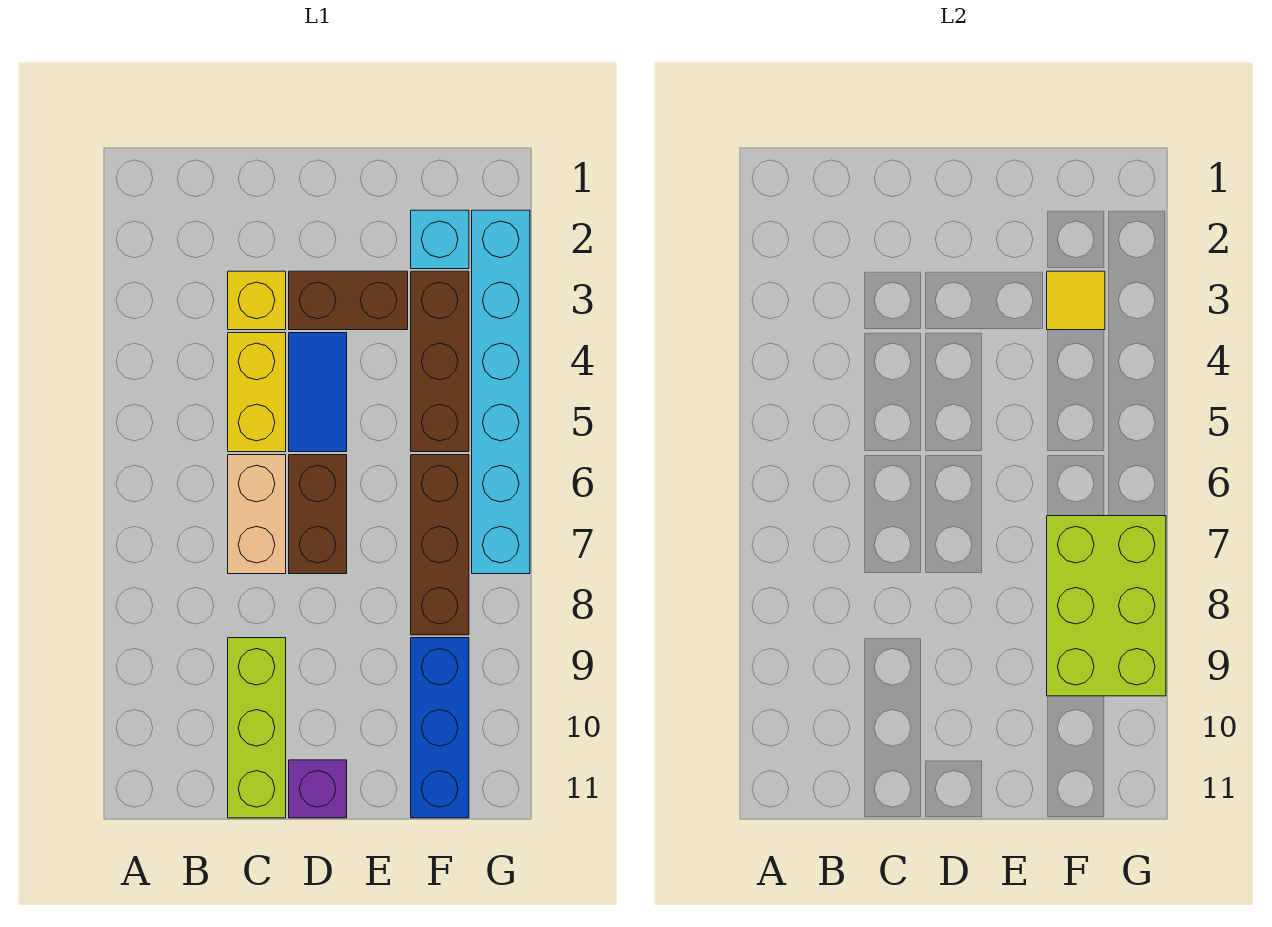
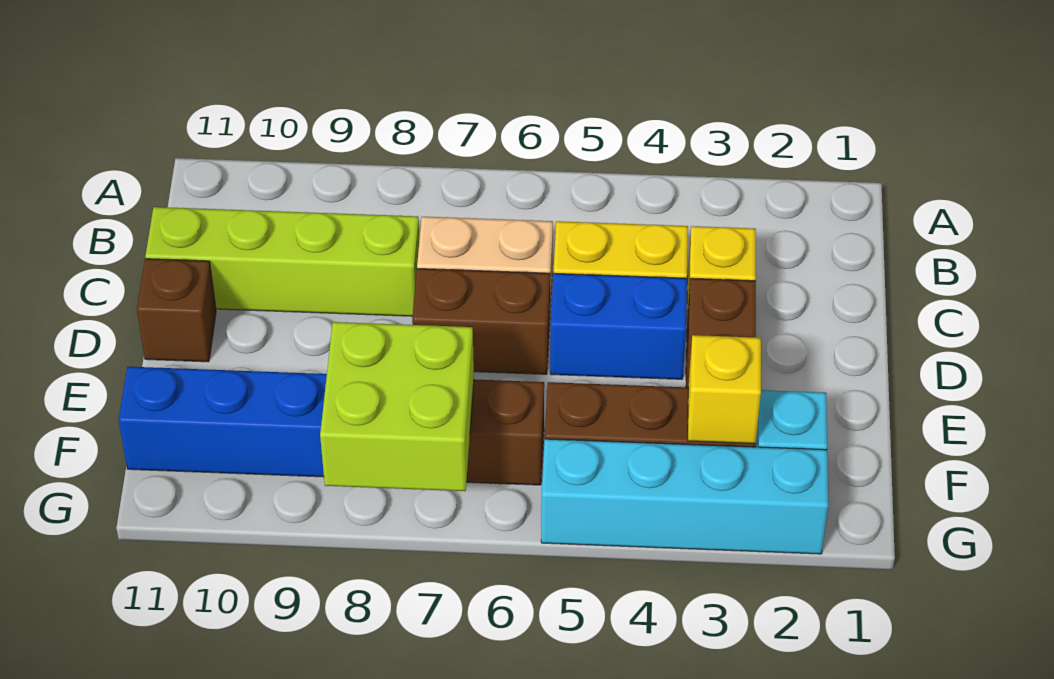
lime 1x3 brick [228,638,286,818] -> lime 1x4 brick [145,207,419,316]
blue 1x2 tile [289,333,347,452] -> blue 1x2 brick [550,273,687,379]
purple 1x1 brick [289,760,347,818] -> brown 1x1 brick [137,259,216,362]
yellow 1x1 tile [1047,271,1105,330] -> yellow 1x1 brick [688,335,761,444]
lime 2x3 brick [1047,516,1166,696] -> lime 2x2 brick [320,322,474,491]
cyan 1x6 brick [472,210,530,574] -> cyan 1x4 brick [541,439,828,554]

